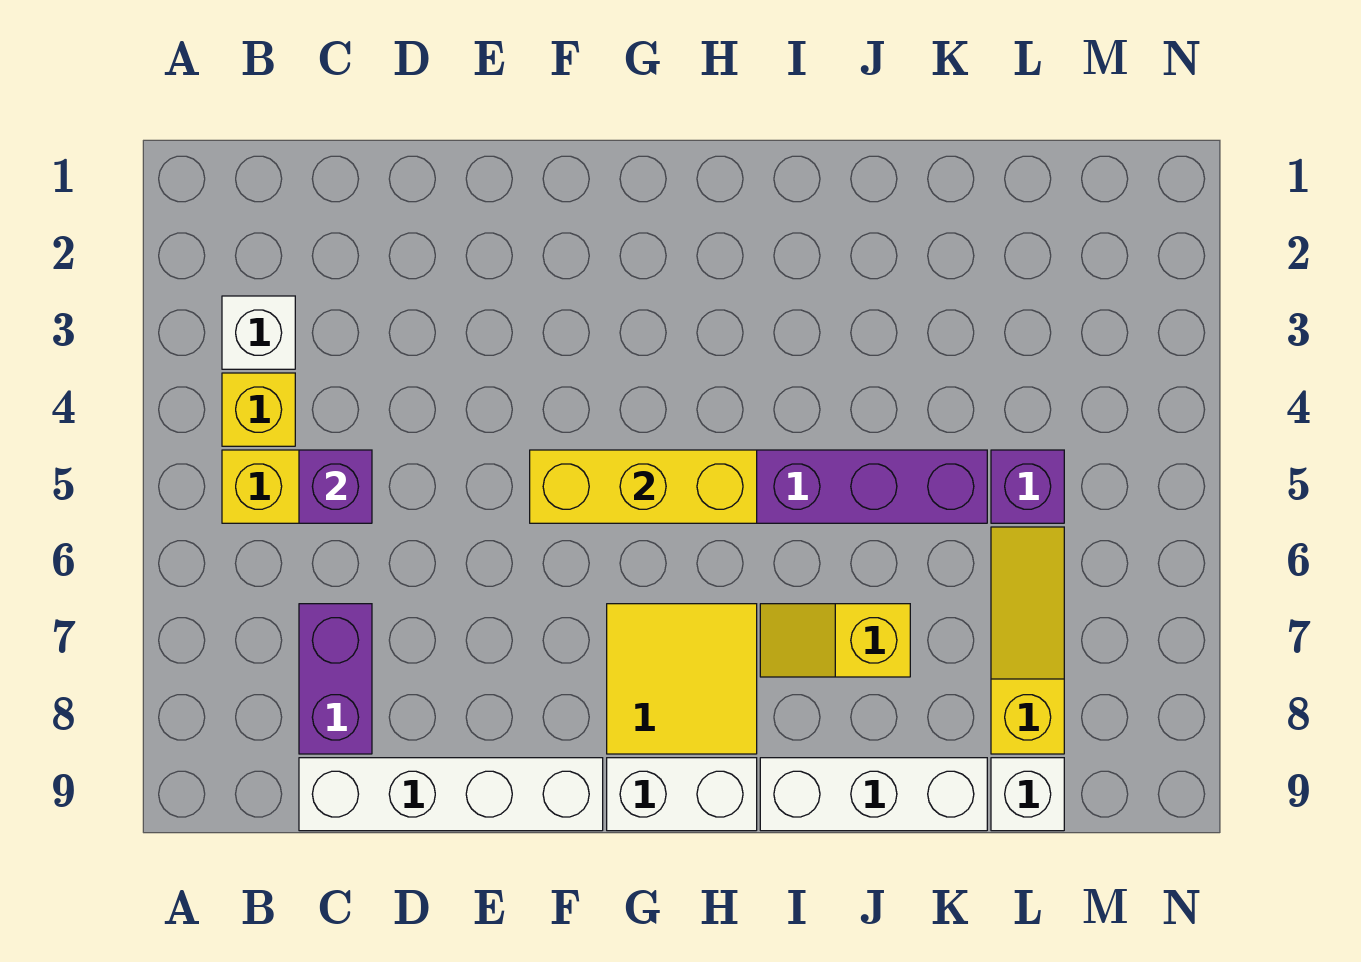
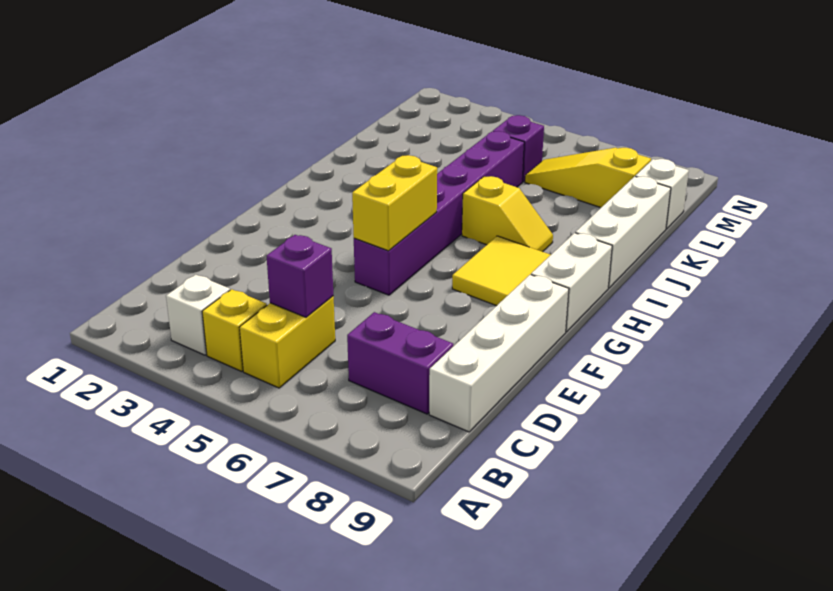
yellow 1x3 brick [530,450,757,523] -> yellow 1x2 brick [352,155,437,251]
yellow 1x2 slope [760,604,910,677] -> yellow 1x2 slope turned to [462,176,553,252]

